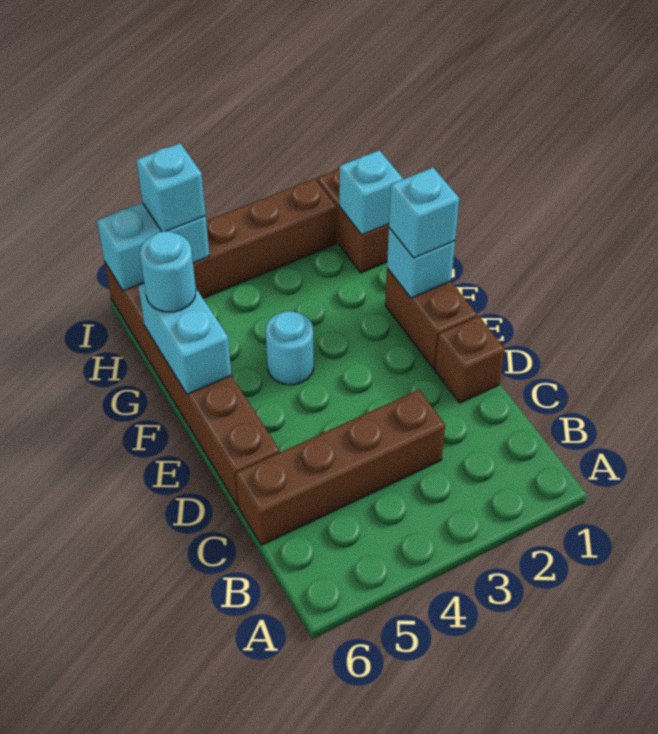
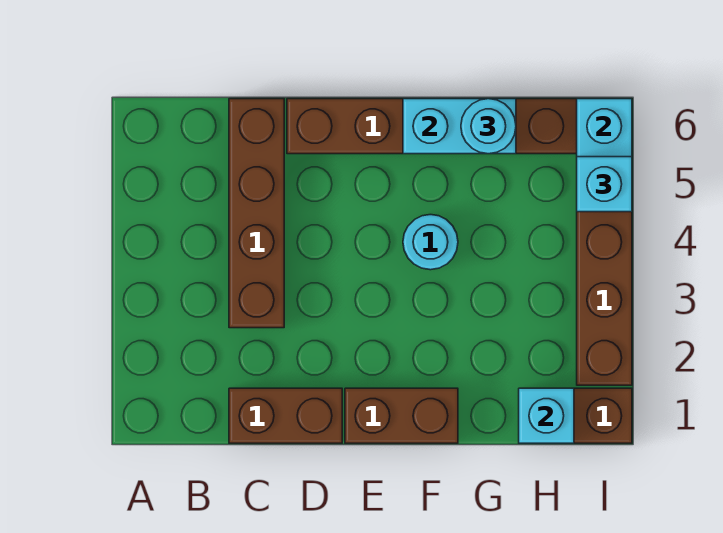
brown 1x1 brick [435,316,505,403] -> brown 1x2 brick [229,388,342,443]
cyan 1x1 brick [387,228,455,298] -> none
cyan 1x1 brick [389,168,459,258] -> none

